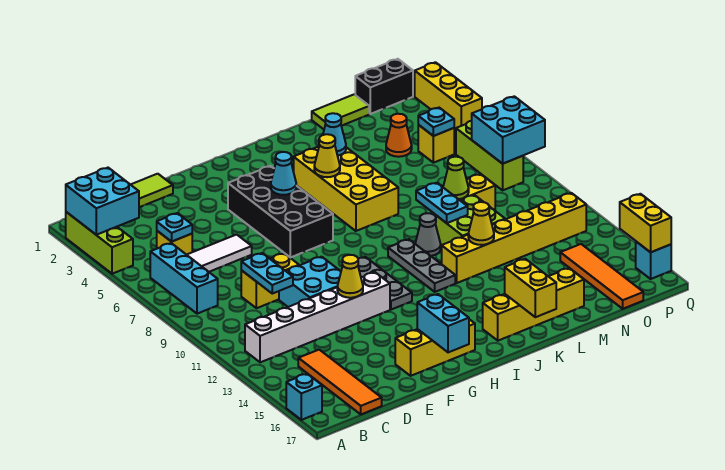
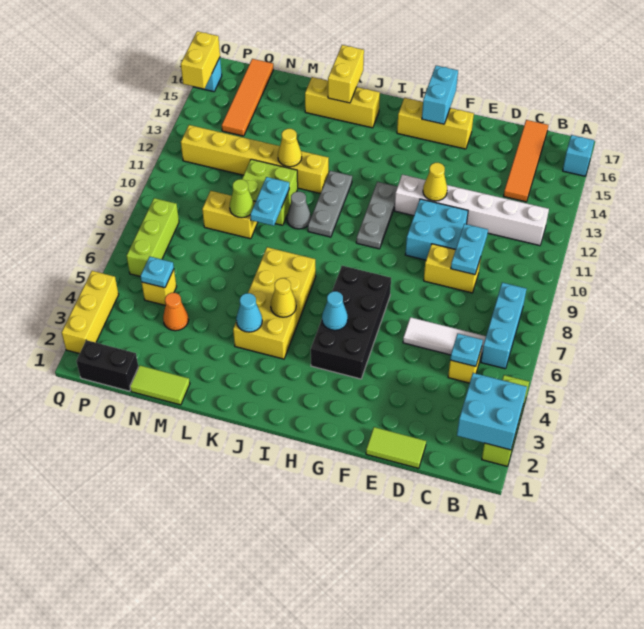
yellow 1x4 brick [483,268,584,341] -> yellow 1x3 brick [305,77,380,128]
cyan 2x2 brick [472,96,545,164] -> none

